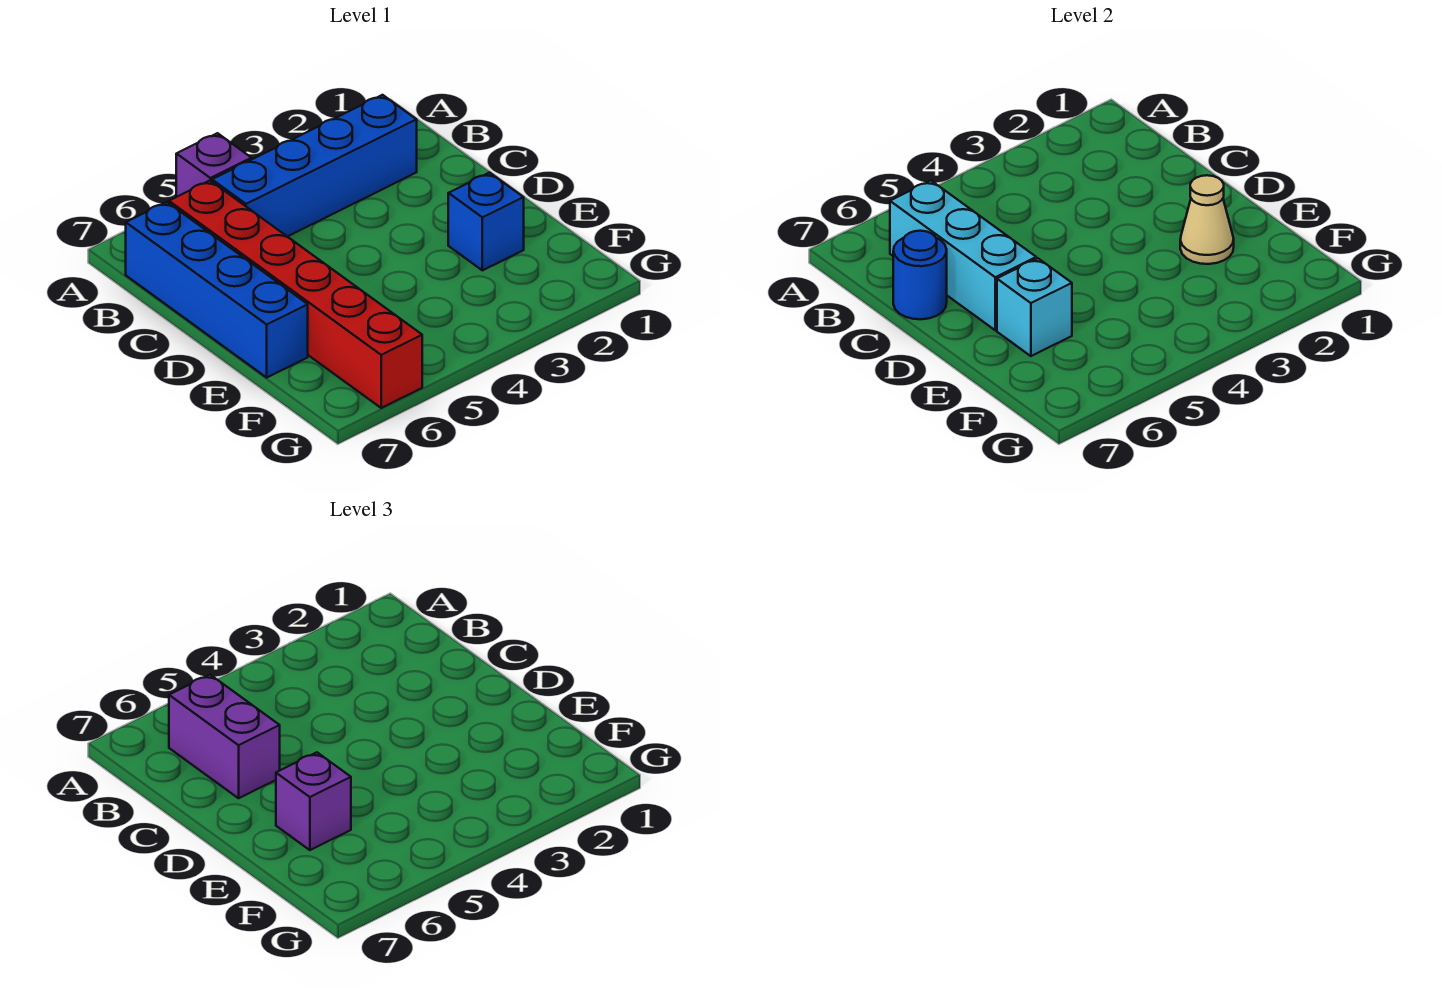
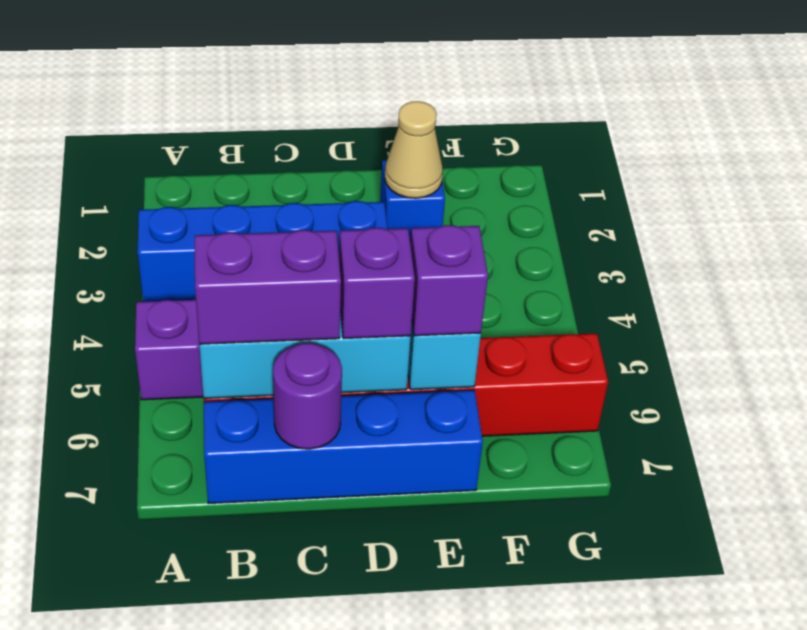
blue 1x4 brick [212,95,417,237] -> blue 1x4 brick turned to [138,201,387,302]
blue 1x1 round brick [893,231,947,319] -> purple 1x1 round brick [273,343,342,449]
none -> purple 1x1 brick [339,228,415,339]

